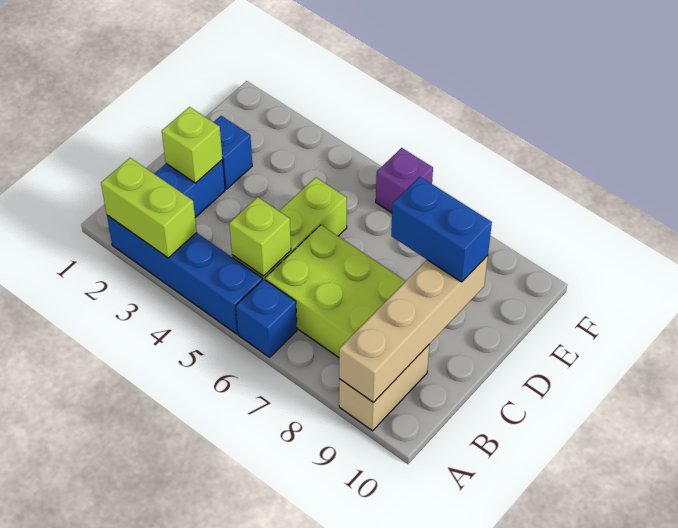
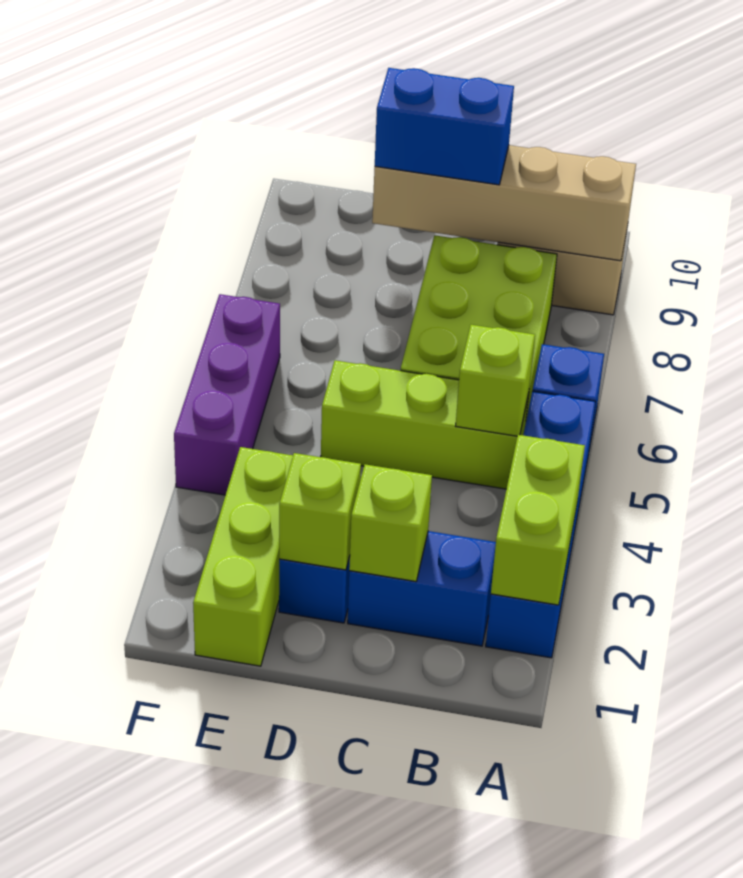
none -> lime 1x1 brick [279,453,361,570]
blue 1x2 brick [391,177,492,282] -> blue 1x2 brick turned to [375,68,514,185]
none -> lime 1x3 brick [193,447,293,666]
purple 1x1 brick [376,148,433,213] -> purple 1x3 brick [174,294,280,495]

